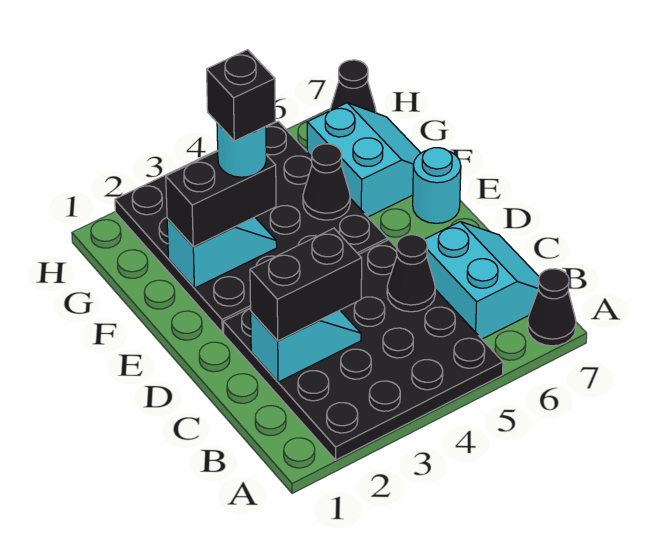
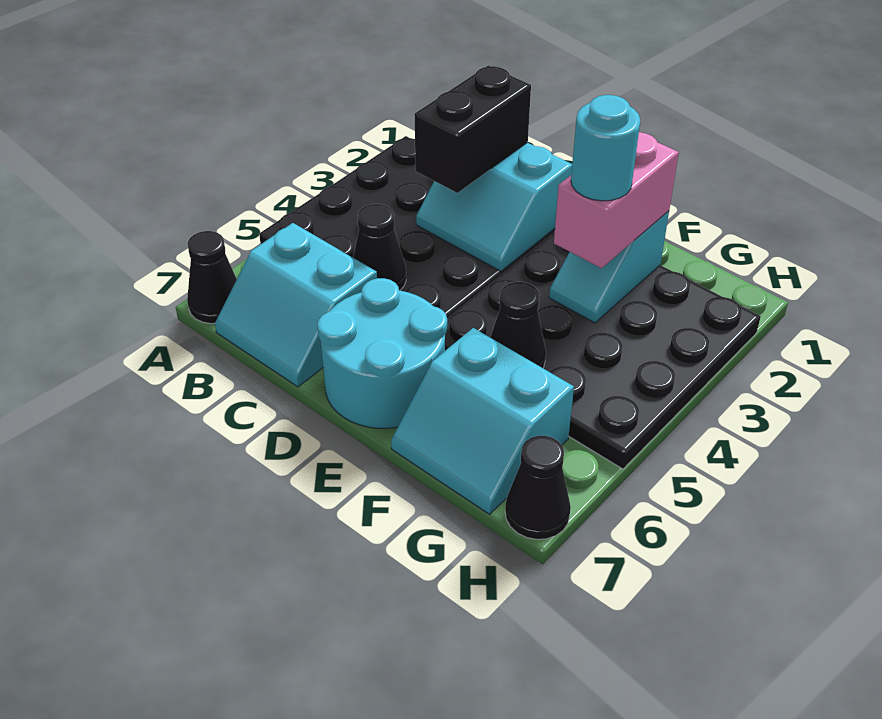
cyan 1x2 slope [251,310,361,382] -> cyan 2x2 slope [416,143,572,271]
cyan 1x1 round brick [413,148,461,223] -> cyan 2x2 round brick [317,278,447,428]
black 1x2 brick [166,151,276,247] -> pink 1x2 brick [554,132,679,268]
black 1x1 brick [207,50,275,141] -> none

